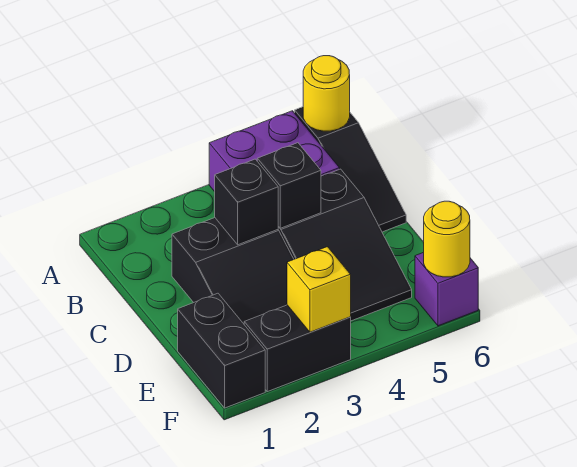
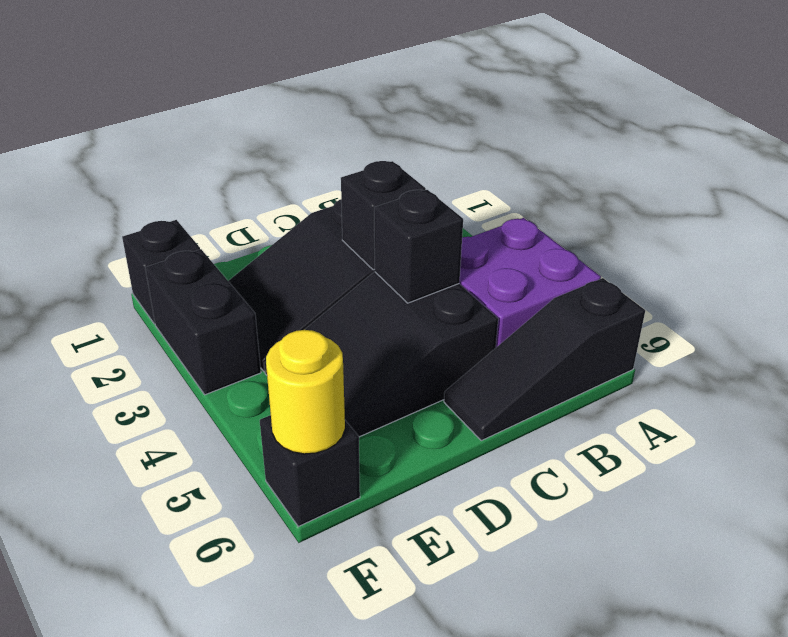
yellow 1x1 round brick [303,56,350,131] -> none
black 1x2 brick [178,293,265,408] -> black 1x1 brick [122,220,200,324]
yellow 1x1 brick [287,247,351,332] -> none
purple 1x1 brick [415,252,478,326] -> black 1x1 brick [260,415,360,527]

